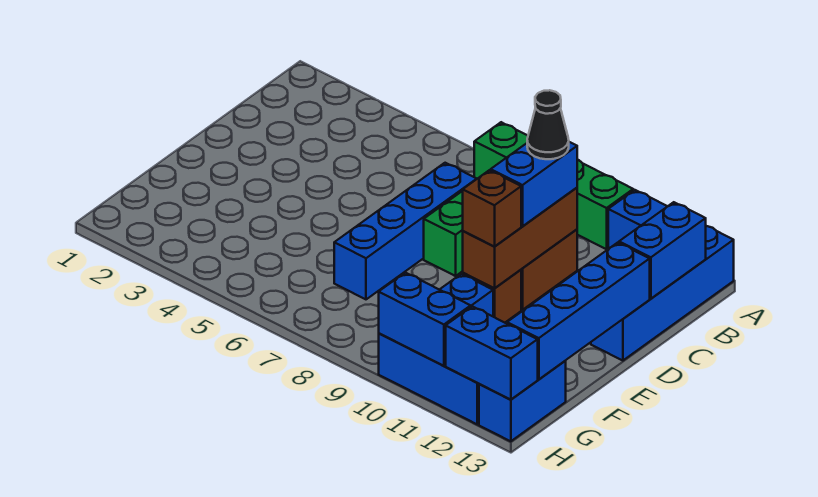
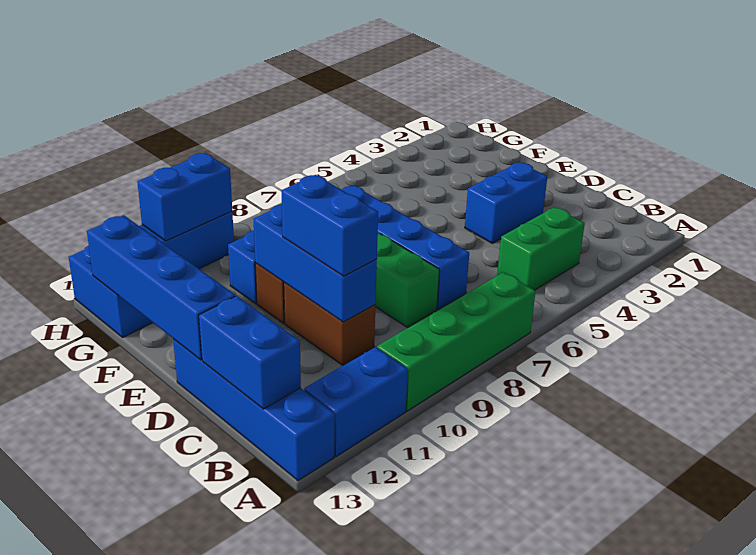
none -> green 1x2 brick [497,207,585,290]
brown 1x3 brick [463,188,577,288] -> blue 1x3 brick [253,204,377,322]
black 1x1 cone [527,90,569,159] -> none
brown 1x1 brick [463,170,521,247] -> none
blue 1x2 brick [446,306,538,400] -> blue 1x2 brick moved to [465,162,547,243]

